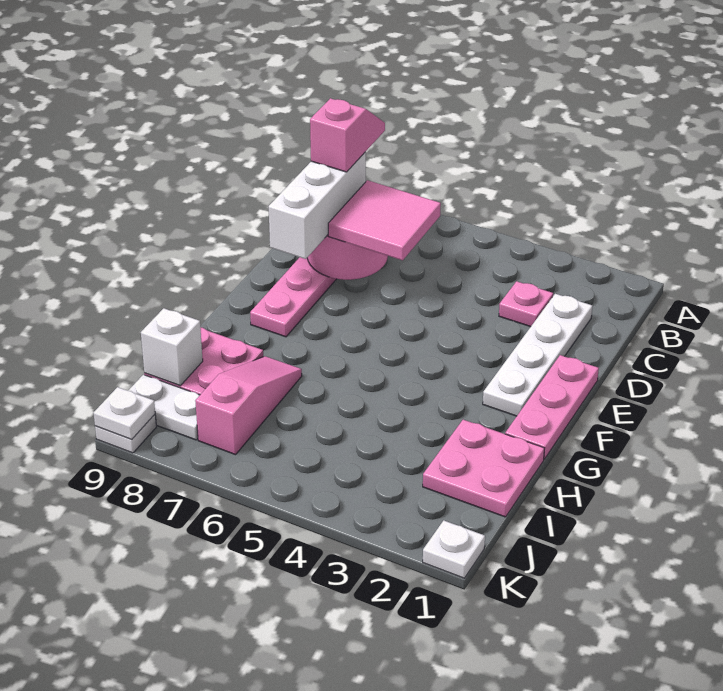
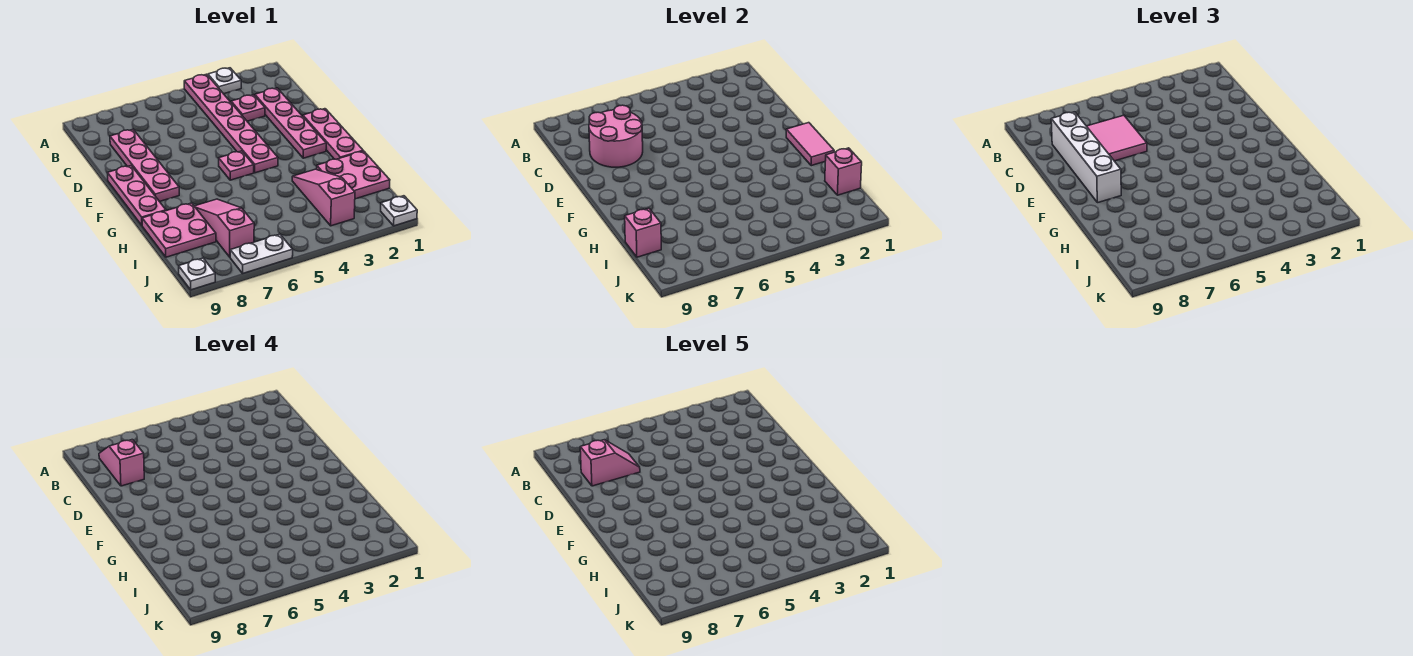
none -> pink 1x6 plate [184,74,278,173]
white 1x4 plate [483,294,592,416] -> pink 1x4 plate [255,88,326,158]
none -> pink 1x2 slope [580,440,640,486]
white 1x3 brick [269,152,366,259] -> white 1x4 brick [1051,112,1121,203]
none -> pink 1x3 plate [108,166,166,225]
none -> pink 1x2 tile [786,123,834,166]
none -> pink 1x1 plate [219,151,254,180]
none -> pink 1x3 slope [292,169,355,226]
none -> pink 1x1 brick [825,148,862,195]
white 1x1 brick [141,308,203,386] -> pink 1x1 brick [625,208,661,257]
white 1x2 plate [128,375,200,440] -> white 1x2 plate moved to [230,234,293,273]
white 1x1 plate [94,387,155,440] -> white 1x1 plate moved to [208,68,241,94]

